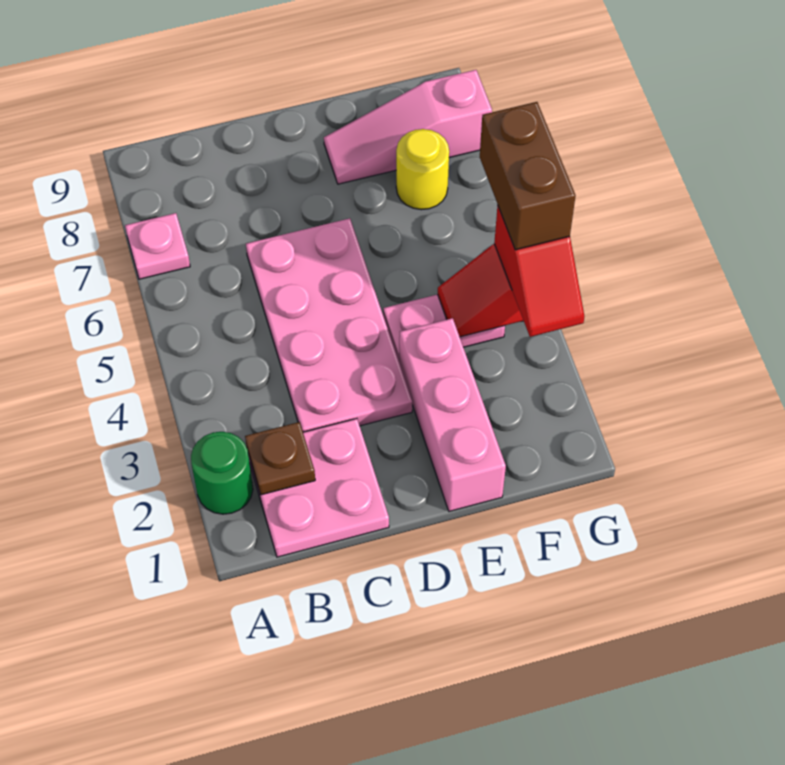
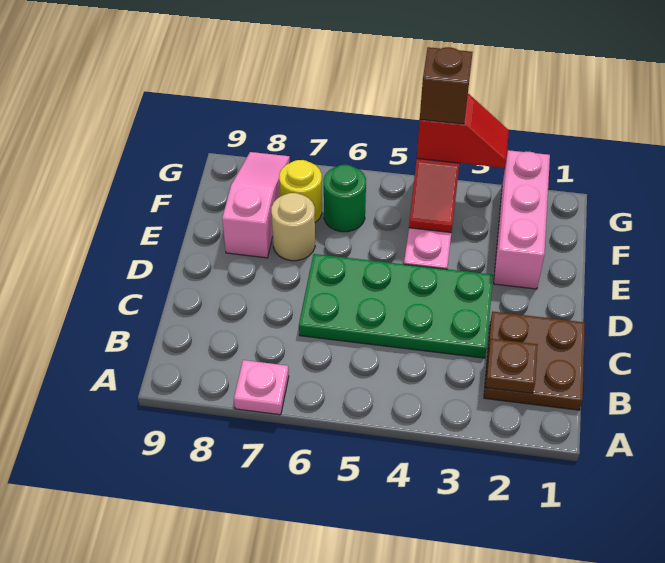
green 1x1 round brick [191,432,253,514] -> green 1x1 round brick moved to [324,165,366,232]
pink 2x2 plate [248,419,389,557] -> brown 2x2 plate [484,312,585,410]
pink 2x4 plate [246,218,412,432] -> green 2x4 plate [299,254,493,358]
pink 1x3 brick [399,318,506,511] -> pink 1x3 brick turned to [494,150,550,289]
none -> tan 1x1 round brick [271,193,315,261]
pink 1x3 slope [324,70,492,184] -> pink 1x3 slope turned to [222,152,290,258]
brown 1x2 brick [480,102,576,250] -> brown 1x1 brick [420,47,473,124]

